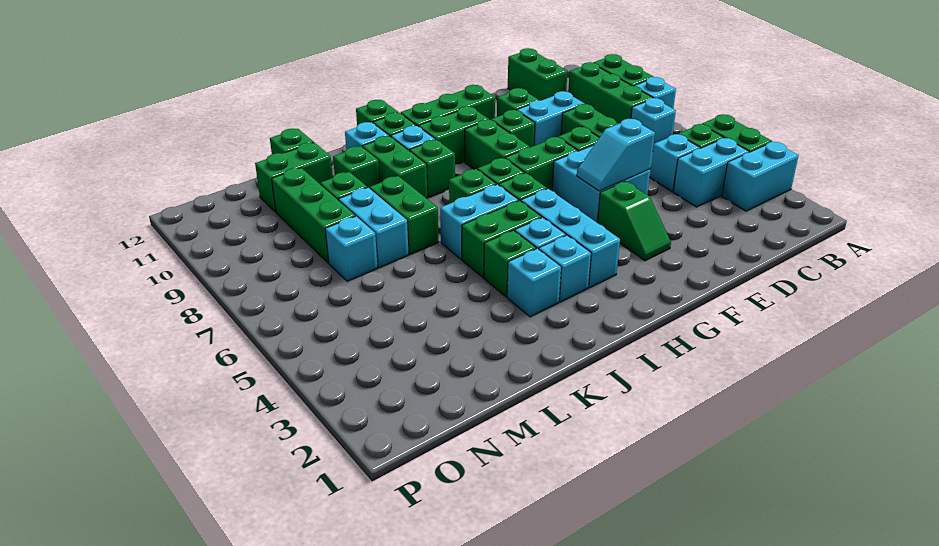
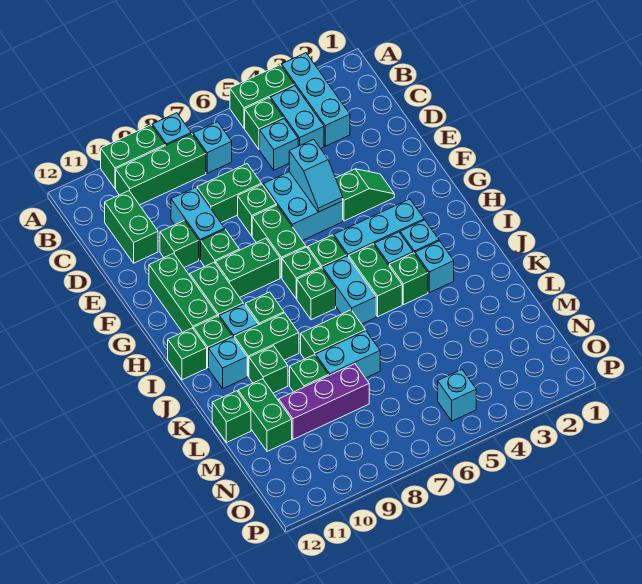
cyan 1x2 brick [722,142,799,211] -> cyan 1x3 brick [282,53,350,146]
green 1x2 brick [508,48,568,101] -> green 1x2 brick turned to [105,191,158,263]
cyan 1x1 brick [325,216,378,282] -> cyan 1x1 brick moved to [438,370,476,421]
green 1x3 brick [272,168,355,263] -> purple 1x3 brick [279,364,369,439]

